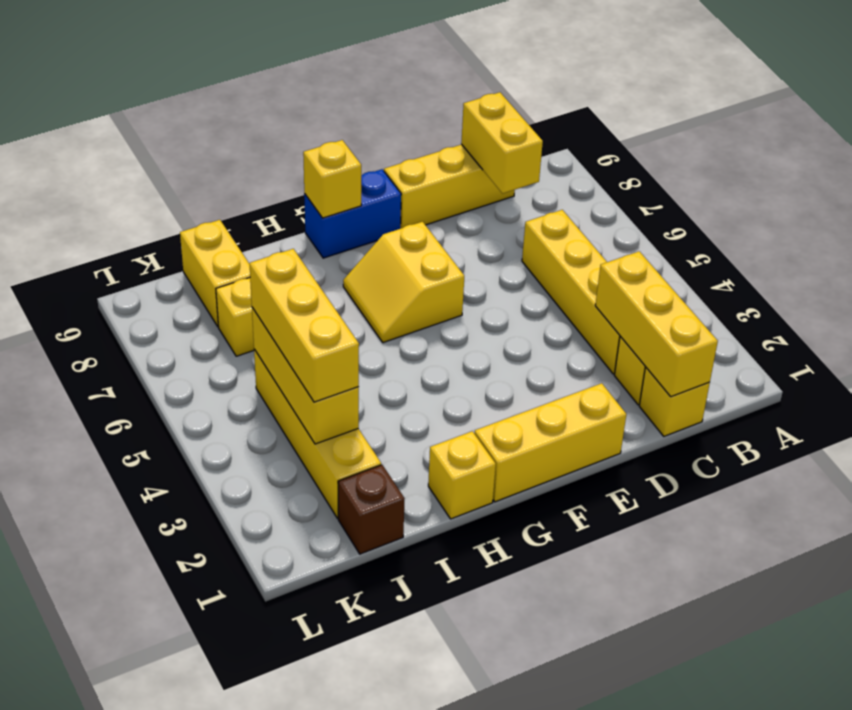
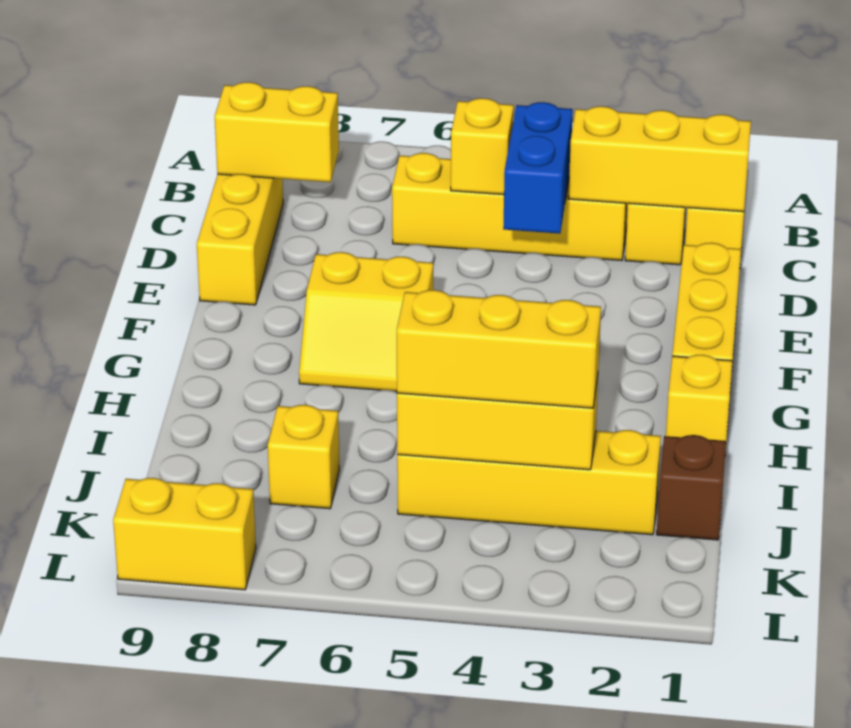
blue 1x2 brick [304,169,401,258] -> blue 1x2 brick moved to [503,102,573,234]
yellow 1x1 brick [303,140,361,218] -> yellow 1x1 brick moved to [451,98,514,195]
yellow 1x2 brick [180,220,250,327] -> yellow 1x2 brick moved to [113,478,256,590]

